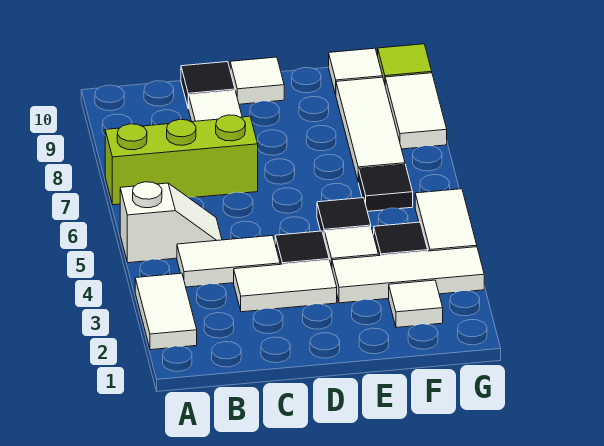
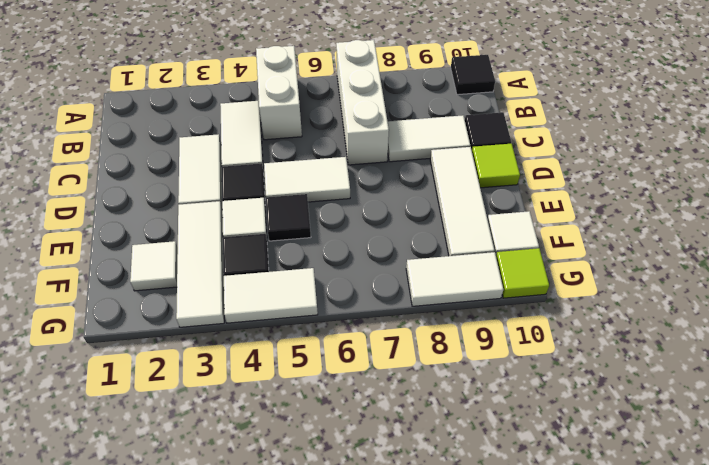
white 1x2 tile [135,273,197,350] -> white 1x2 tile moved to [264,157,350,202]
white 1x2 slope [120,182,222,263] -> white 1x2 brick [256,46,302,140]
lime 1x3 brick [105,115,258,205] -> white 1x3 brick [336,40,389,165]
white 1x1 tile [230,57,284,104] -> lime 1x1 tile [472,144,520,188]
black 1x1 tile [358,164,413,211] -> black 1x1 tile moved to [451,55,495,95]
white 1x3 tile [336,77,405,182] -> white 1x3 tile turned to [430,147,494,256]

